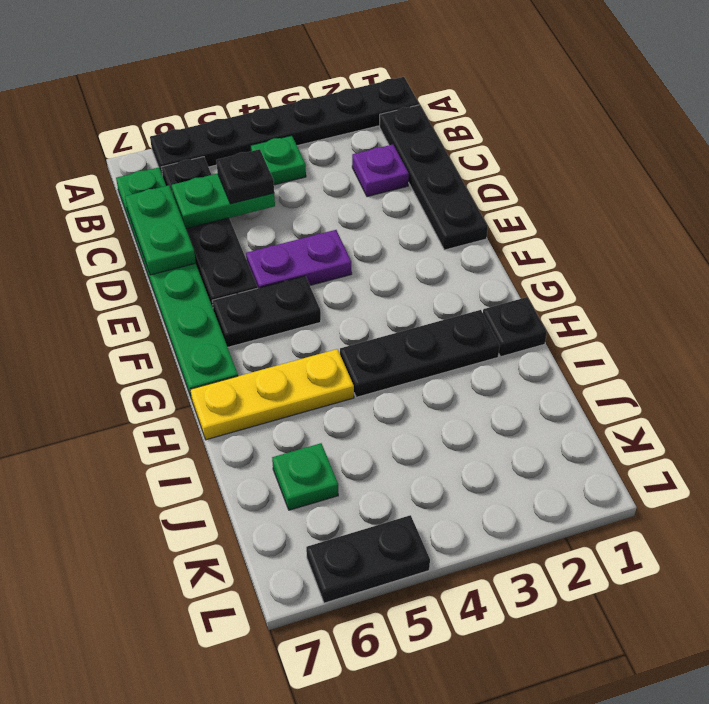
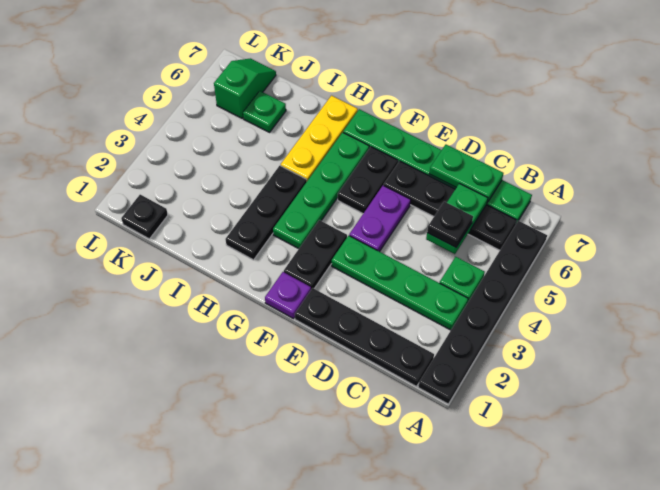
none -> green 1x4 plate [332,236,468,330]
purple 1x1 plate [352,144,409,197] -> purple 1x1 plate moved to [265,272,311,319]
none -> green 1x4 plate [273,132,369,249]
black 1x1 plate [483,297,547,357] -> black 1x1 plate moved to [121,195,168,239]
none -> green 1x2 slope [214,58,276,118]
black 1x2 plate [306,515,430,603] -> black 1x2 plate moved to [284,220,347,289]

